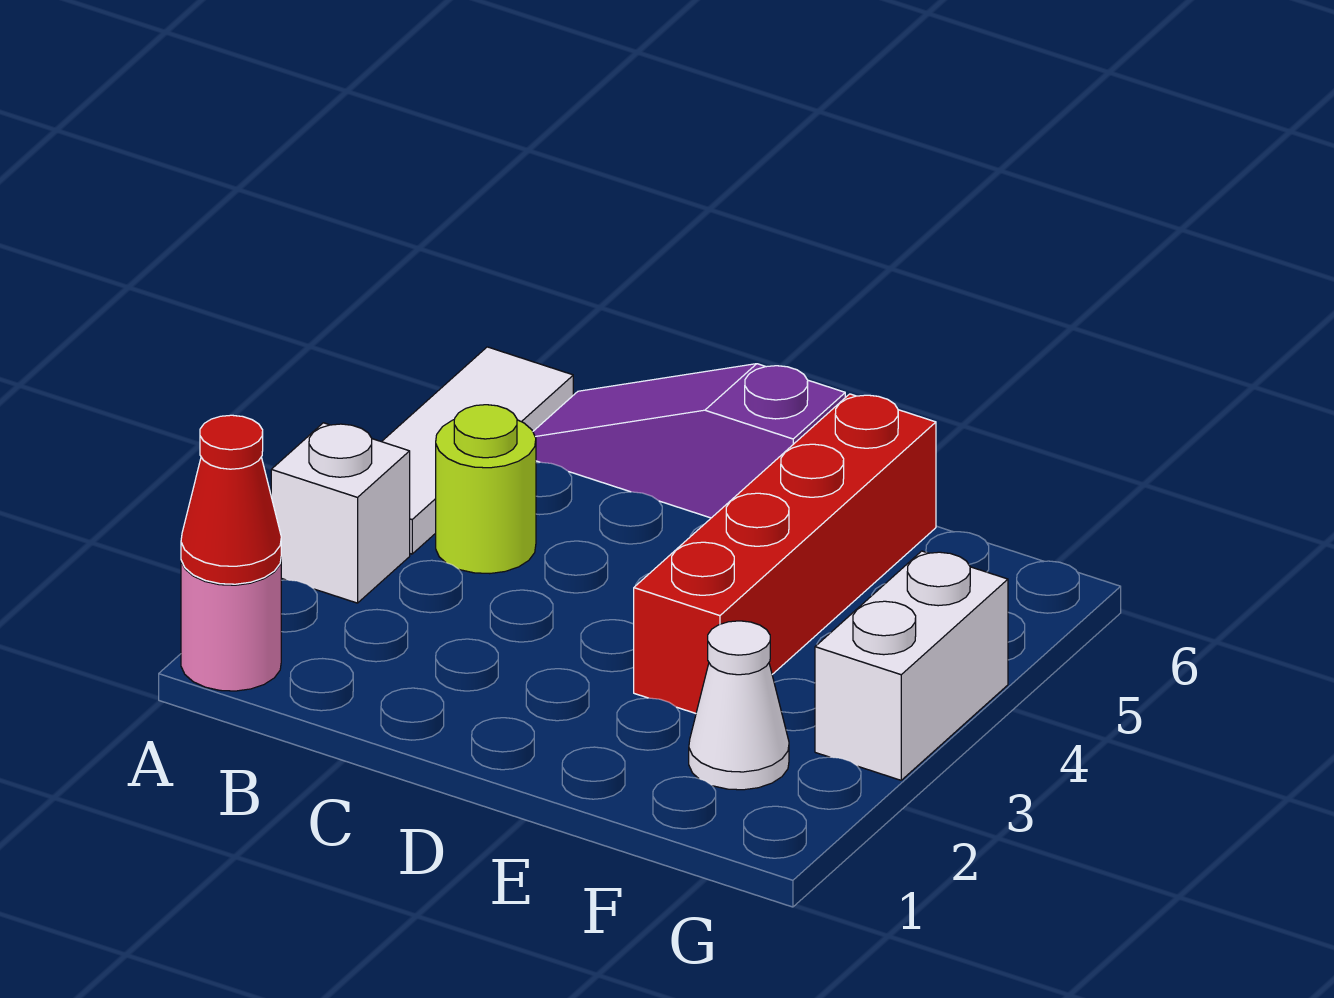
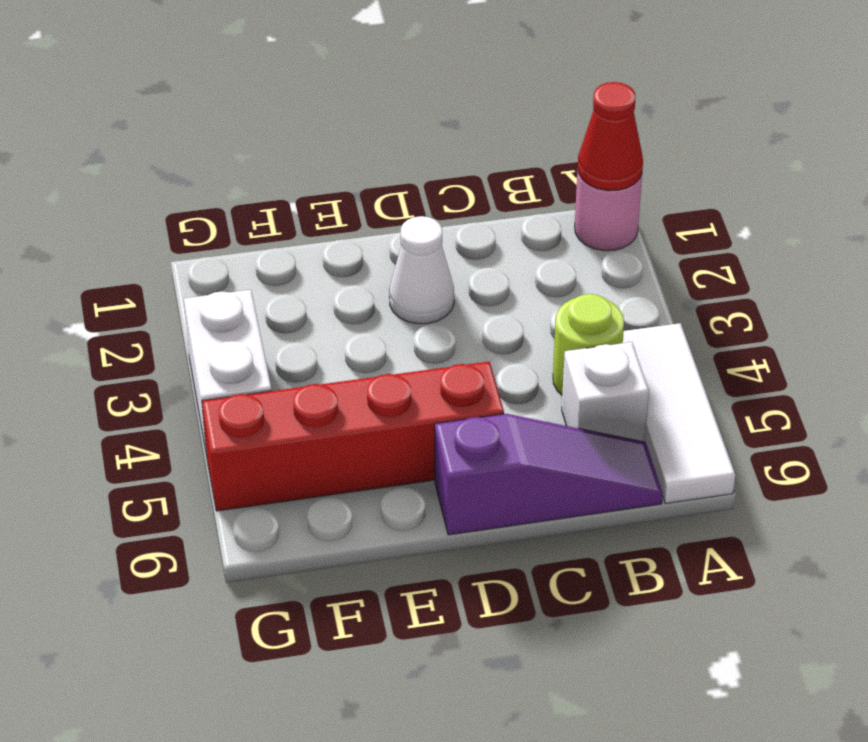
white 1x1 brick [271,423,410,603] -> white 1x1 brick moved to [562,342,649,442]
red 1x4 brick [634,394,936,713] -> red 1x4 brick turned to [202,362,504,511]
white 1x1 cone [689,621,789,790] -> white 1x1 cone moved to [389,216,454,324]

